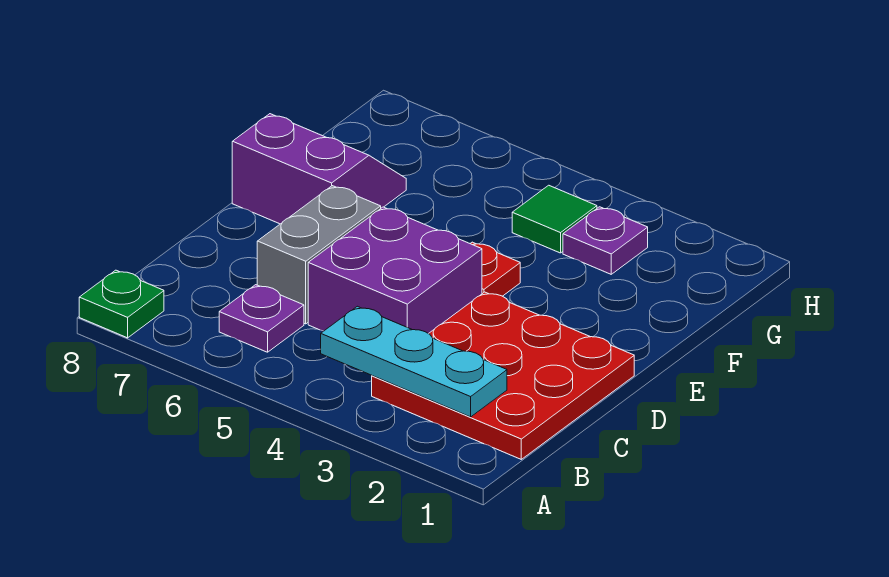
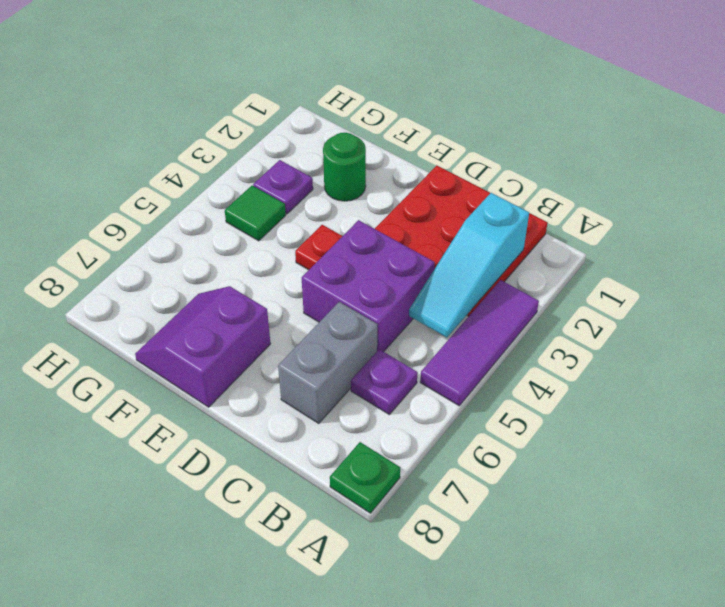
none -> purple 1x3 tile [420,280,539,406]
cyan 1x3 plate [321,306,507,417] -> cyan 1x3 slope [409,193,529,338]
grey 1x2 brick [257,186,381,324] -> grey 1x2 brick turned to [278,302,378,423]
none -> green 1x1 round brick [323,133,366,201]

